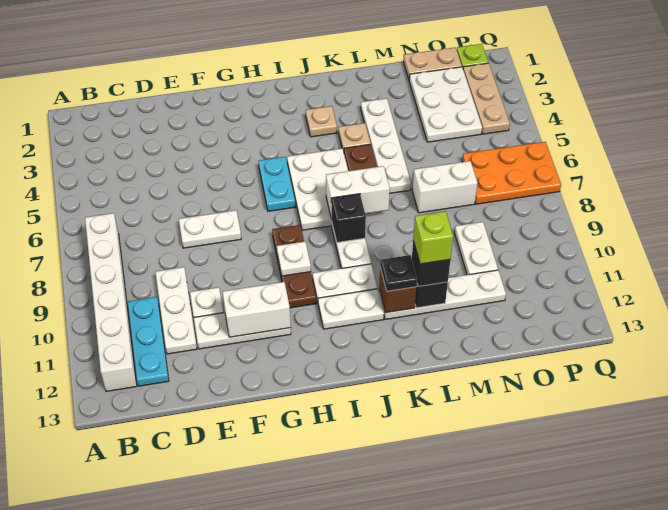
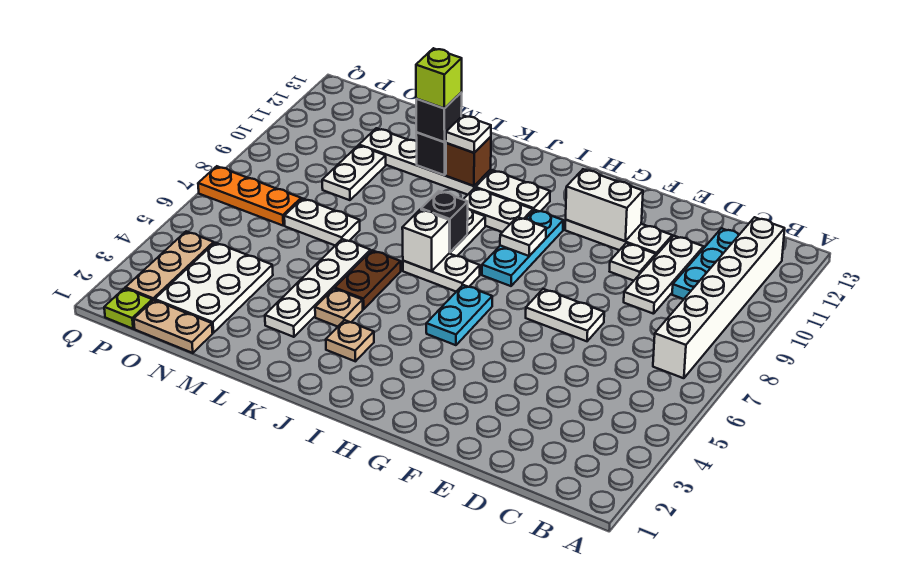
brown 1x3 plate [272,225,316,308] -> cyan 1x3 plate [482,210,563,286]
white 2x3 plate [287,149,348,230] -> white 1x2 plate [403,254,480,292]
white 1x2 brick [326,166,390,218] -> white 1x1 brick [402,209,449,271]
black 1x1 plate [380,255,417,291] -> white 1x1 plate [446,115,491,153]
white 1x2 brick [412,161,477,213] -> white 1x2 plate [284,198,360,245]
orange 2x3 plate [462,142,561,204] -> orange 1x3 plate [198,166,301,225]

